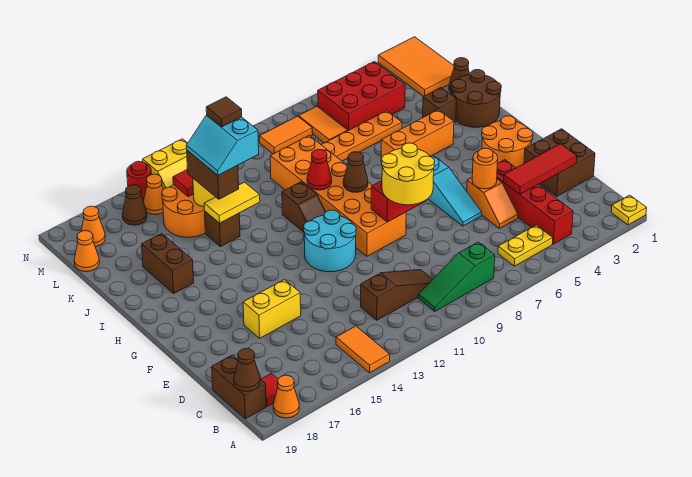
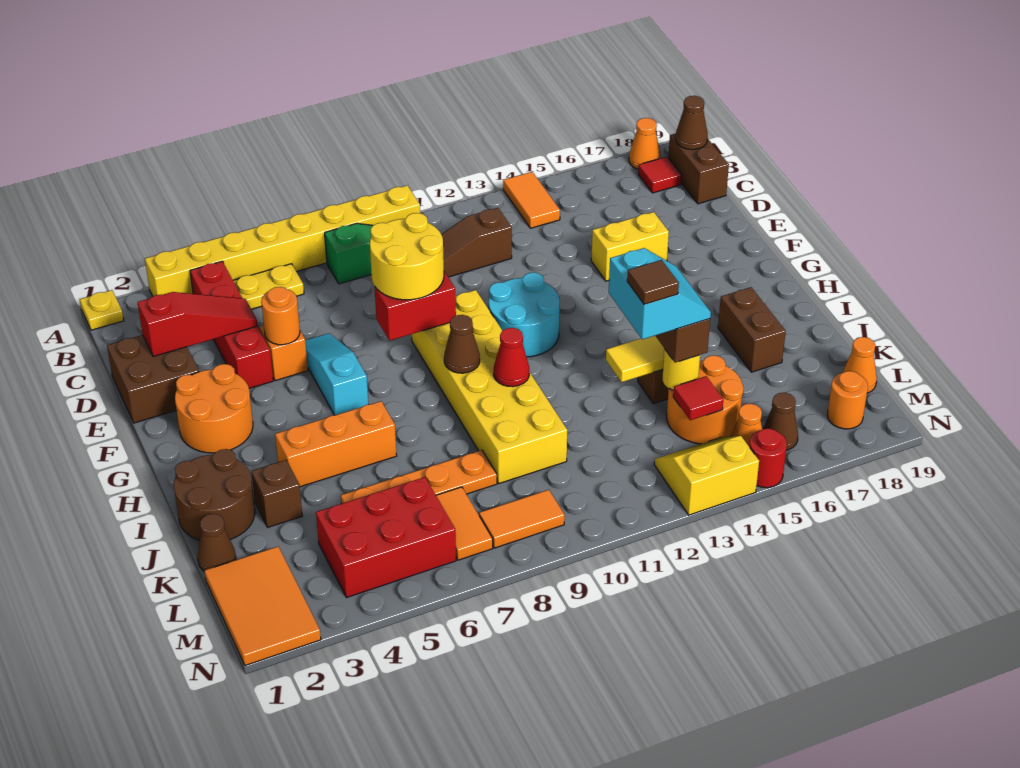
none -> yellow 1x8 brick [145,185,420,296]
red 1x3 tile [504,144,577,194] -> red 1x3 slope [138,292,258,357]
orange 2x6 brick [270,136,406,256] -> yellow 2x6 brick [411,290,567,483]
brown 1x2 slope [282,182,326,232] -> none
orange 1x1 cone [81,206,105,247] -> orange 1x1 round brick [827,371,868,429]

